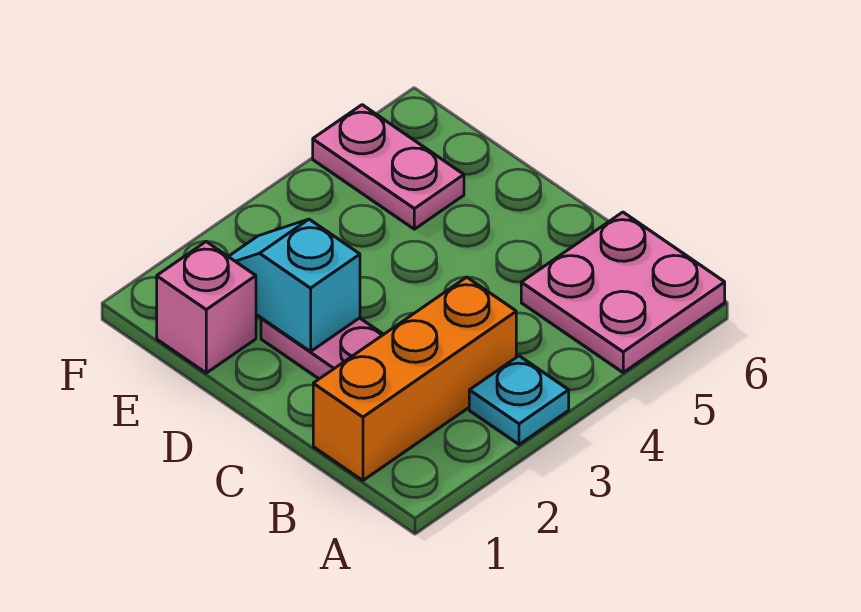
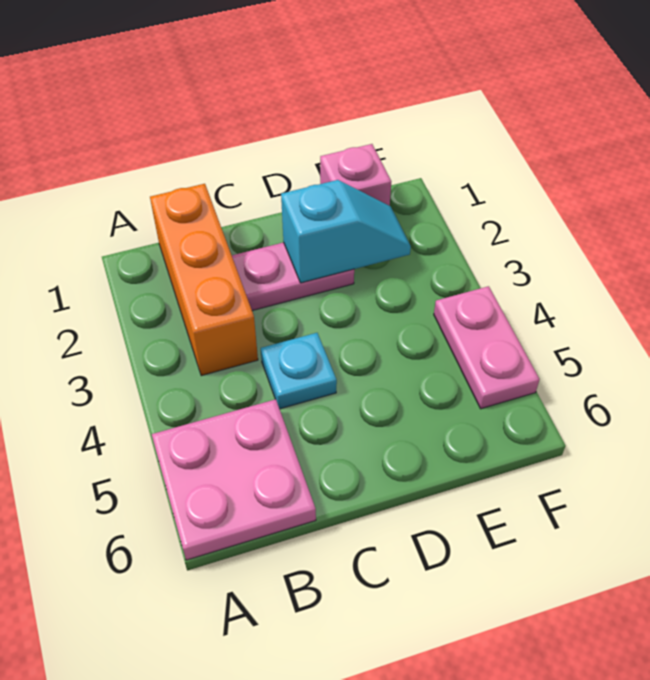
cyan 1x1 plate [469,356,569,444] -> cyan 1x1 plate moved to [261,333,337,409]
pink 1x2 plate [313,105,464,229] -> pink 1x2 plate turned to [434,286,540,409]

